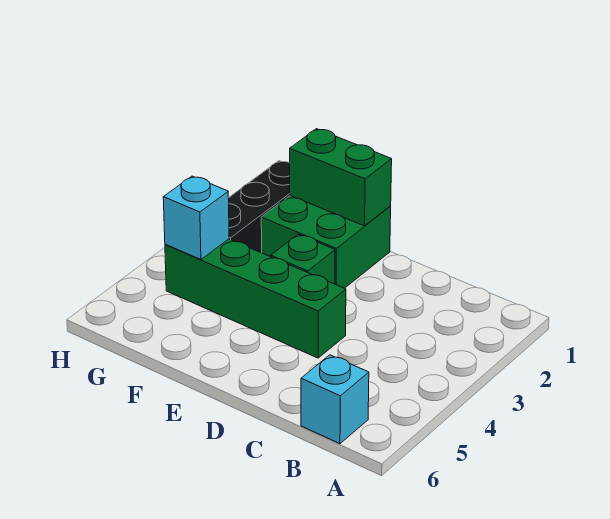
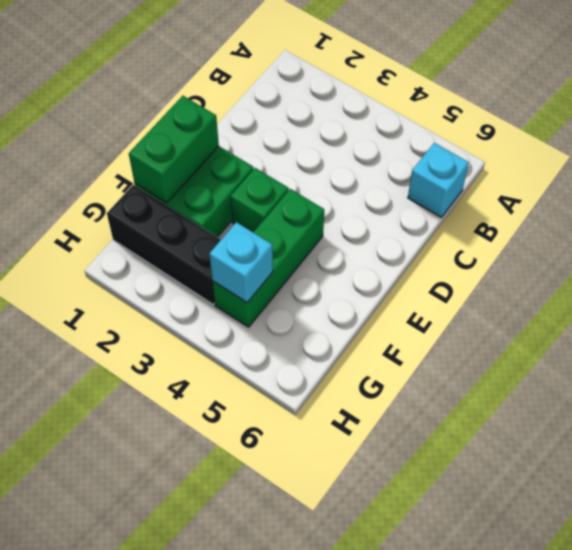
green 1x4 brick [165,239,346,358] -> green 1x3 brick [212,189,324,327]

